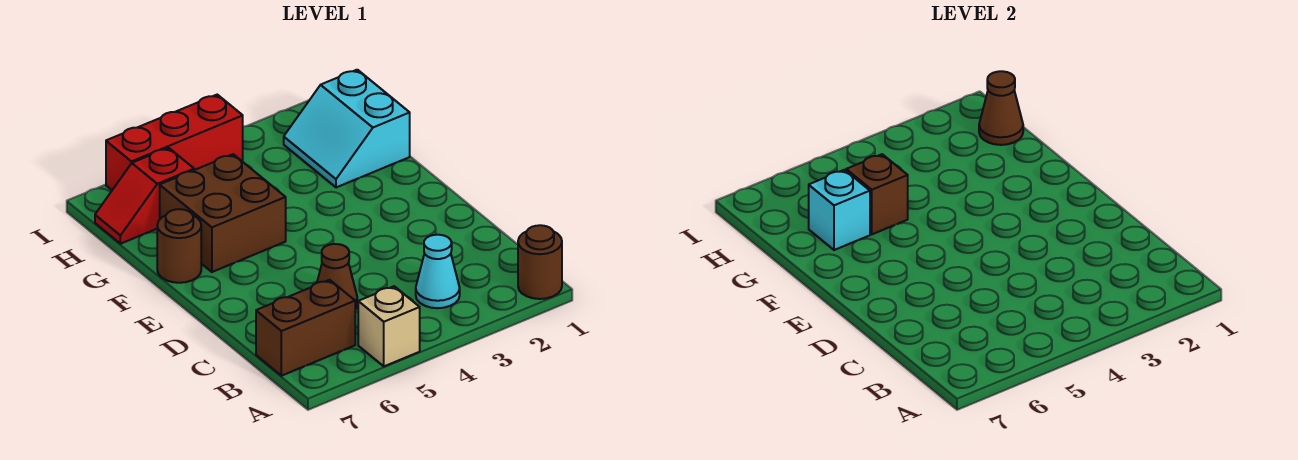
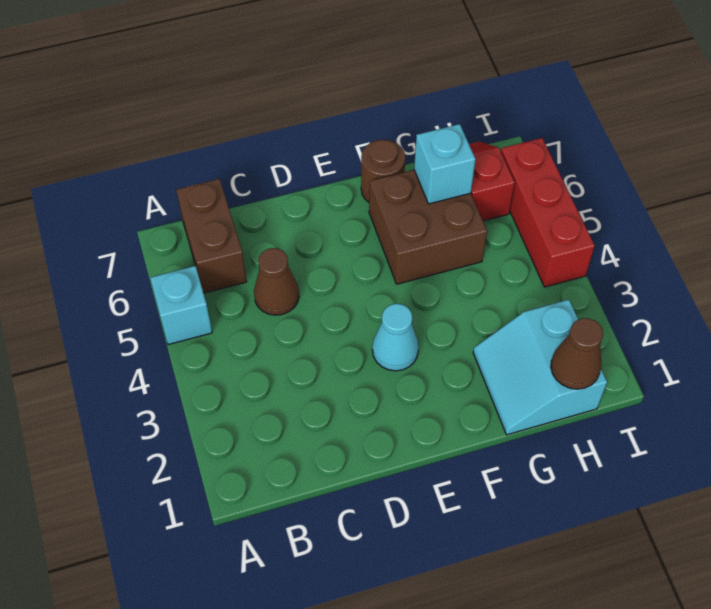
brown 1x1 round brick [518,225,562,299] -> none
tan 1x1 brick [358,286,420,366] -> cyan 1x1 brick [150,266,212,345]
cyan 1x1 cone [416,235,460,308] -> cyan 1x1 cone moved to [372,304,419,371]
cyan 2x2 slope [284,70,410,187] -> cyan 2x2 slope turned to [473,300,607,435]
brown 1x1 brick [846,154,908,234] -> none

